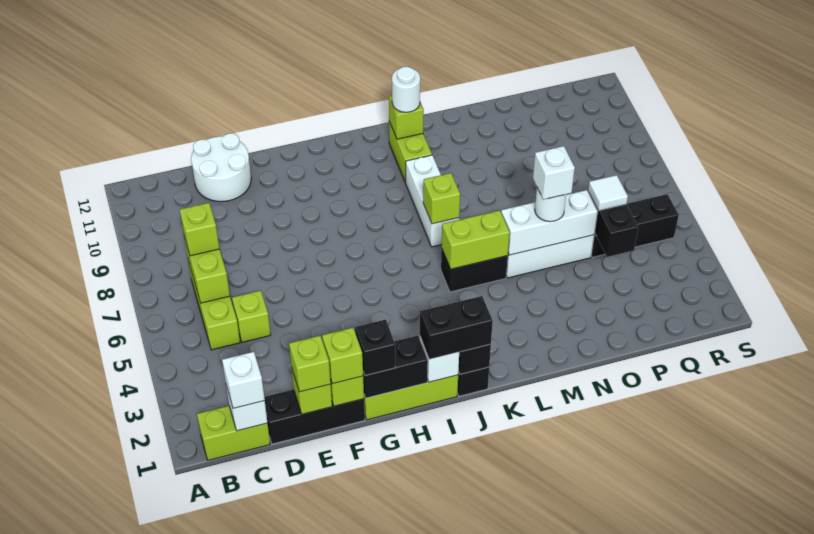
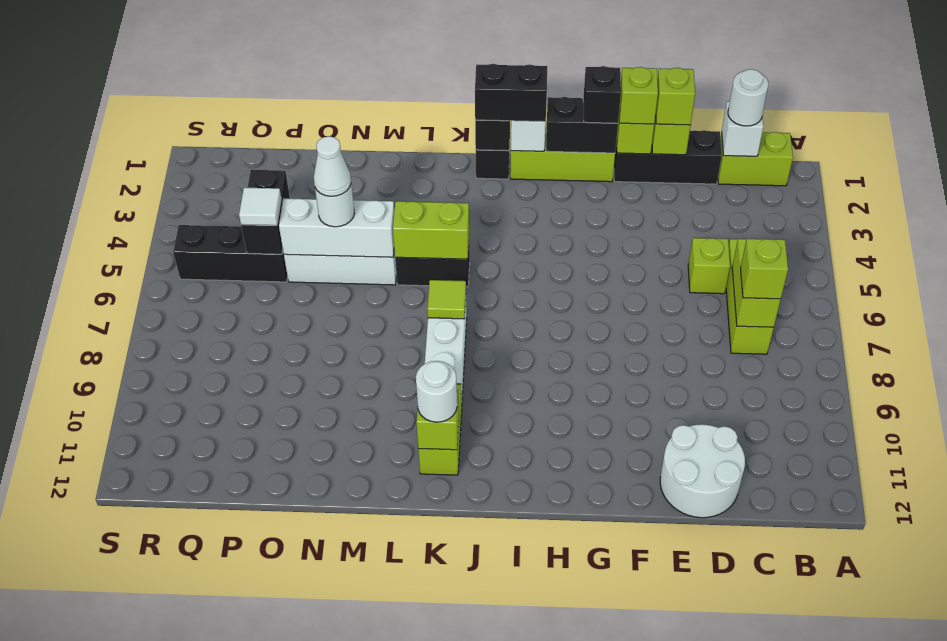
white 1x1 brick [222,352,265,408] -> white 1x1 round brick [728,69,768,126]
lime 1x1 brick [423,173,460,224] -> lime 1x1 tile [427,280,466,319]
white 1x1 brick [533,146,575,200] -> white 1x1 cone [314,136,351,196]

